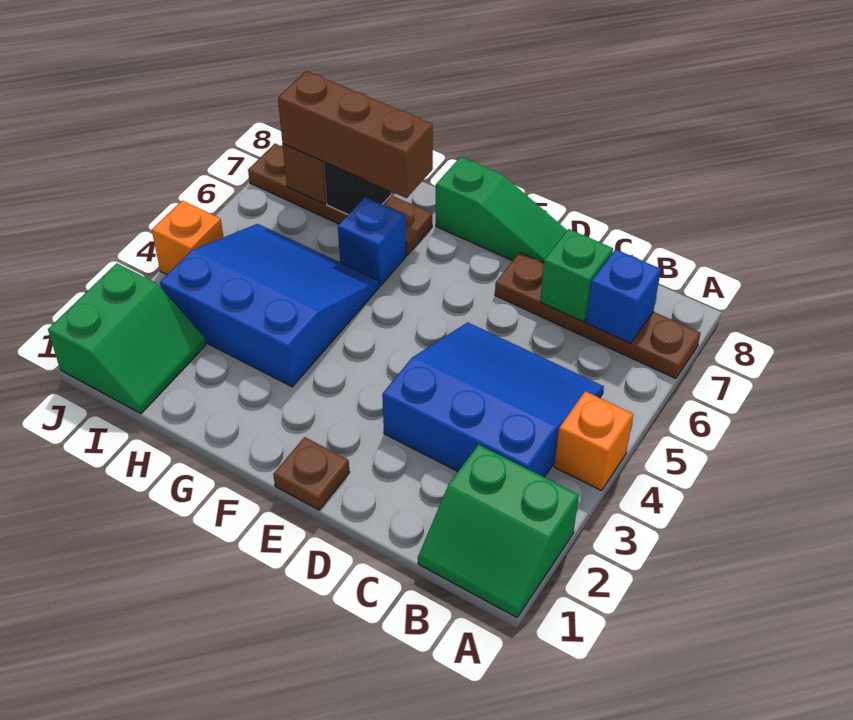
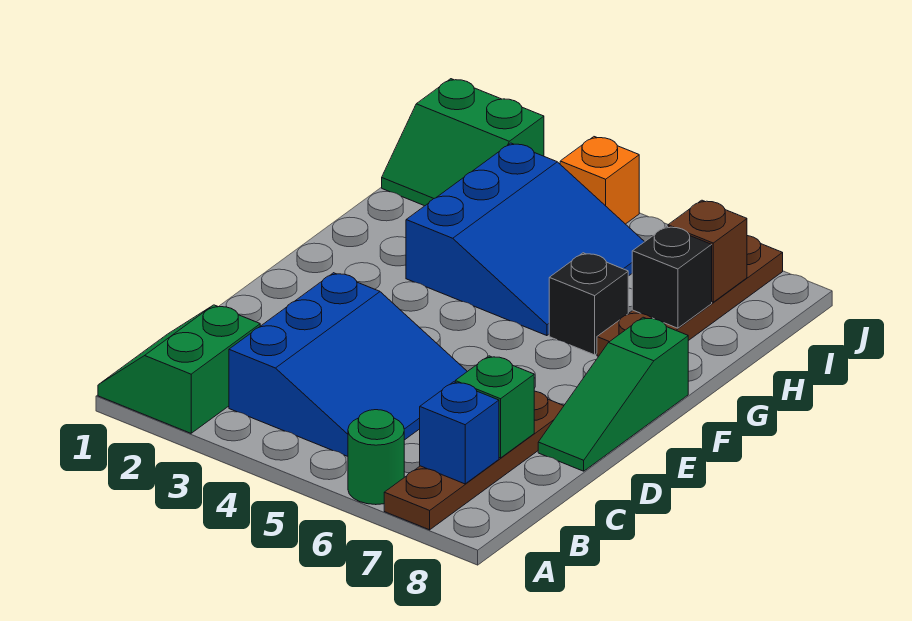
orange 1x1 brick [555,391,633,491] -> none
none -> green 1x1 round brick [348,410,404,505]
brown 1x1 plate [273,437,350,510] -> none
blue 1x1 brick [338,197,406,286] -> black 1x1 brick [549,253,628,355]
brown 1x3 brick [278,71,433,198] -> none

